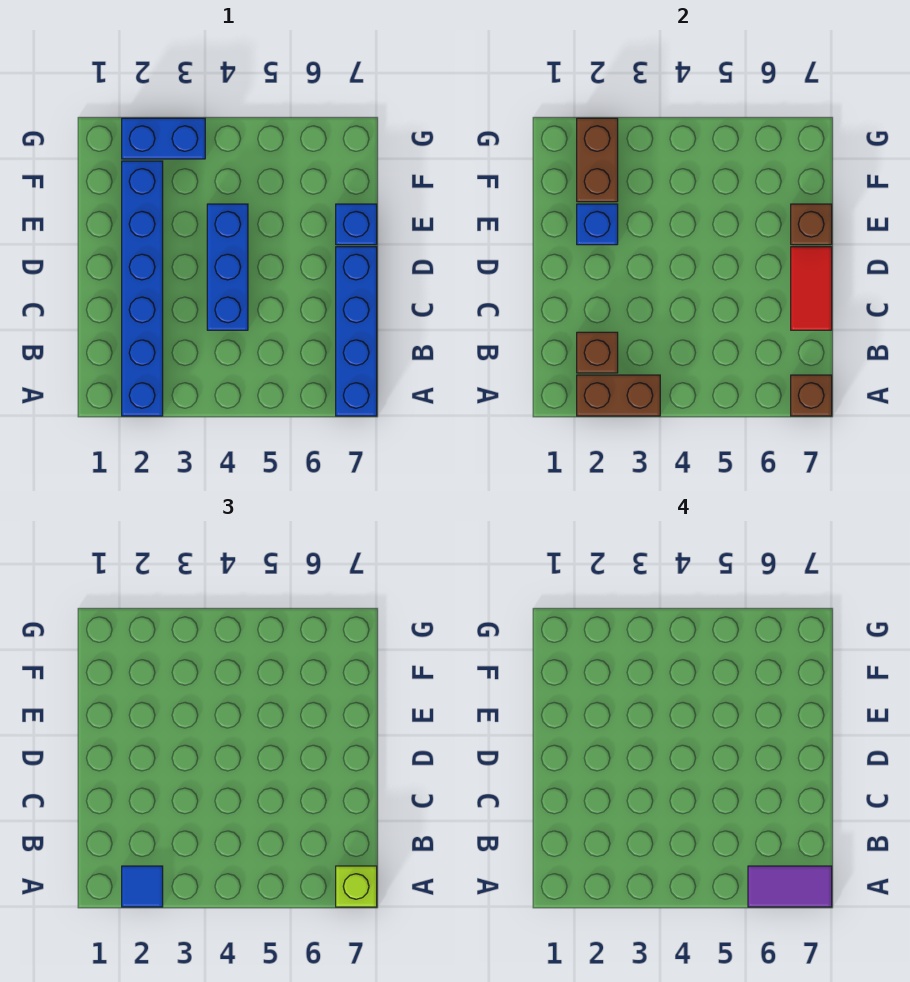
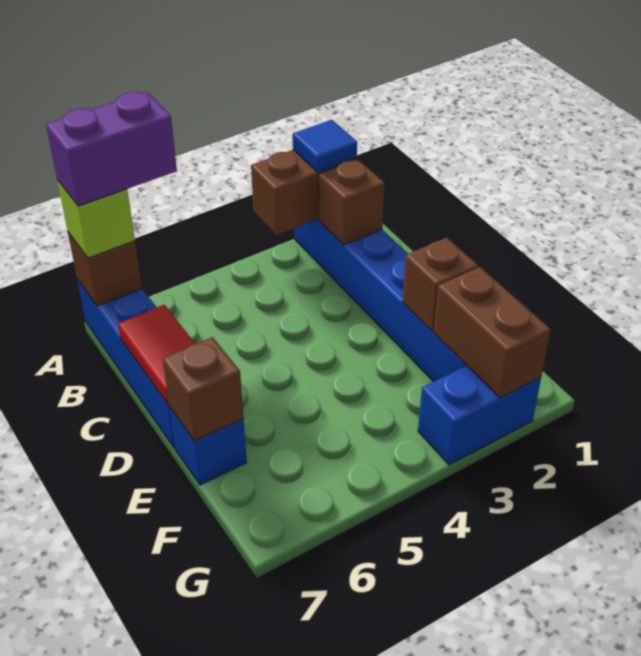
purple 1x2 tile [748,866,832,907] -> purple 1x2 brick [46,92,177,206]
blue 1x3 brick [207,204,248,330] -> none
blue 1x1 brick [577,204,618,245] -> brown 1x1 brick [402,238,478,331]

